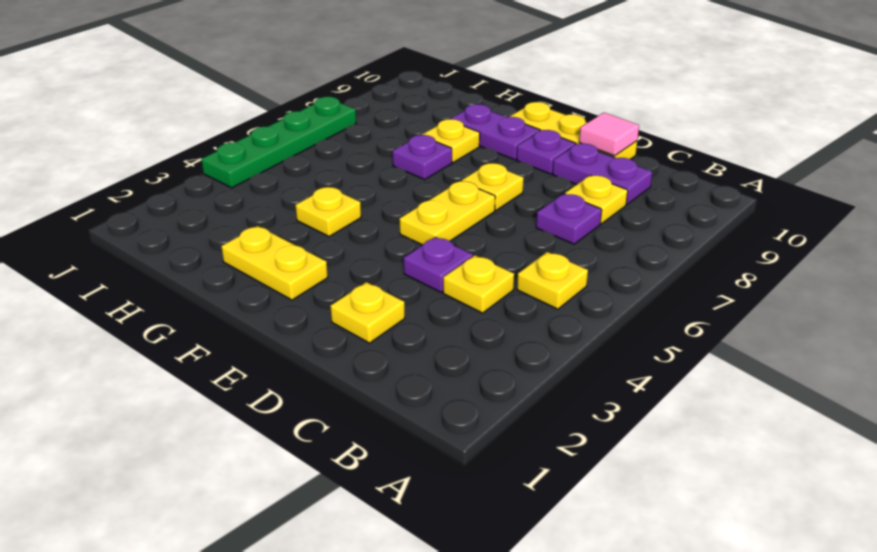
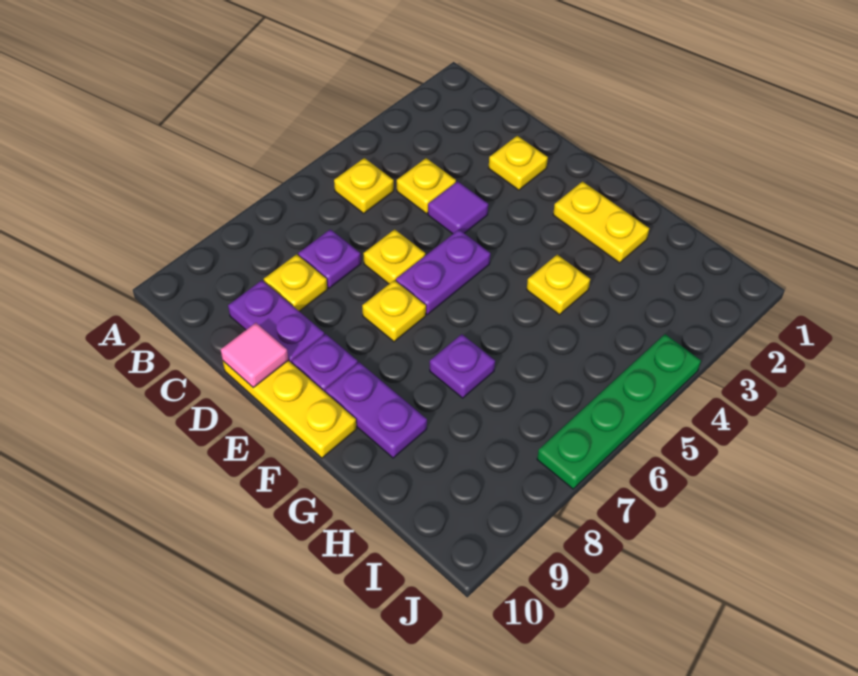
purple 1x1 plate [404,237,473,292] -> purple 1x1 tile [428,181,488,234]
yellow 1x2 plate [400,181,495,245] -> purple 1x2 plate [396,230,490,315]
yellow 1x1 plate [422,119,480,162] -> yellow 1x1 plate moved to [363,229,425,284]

